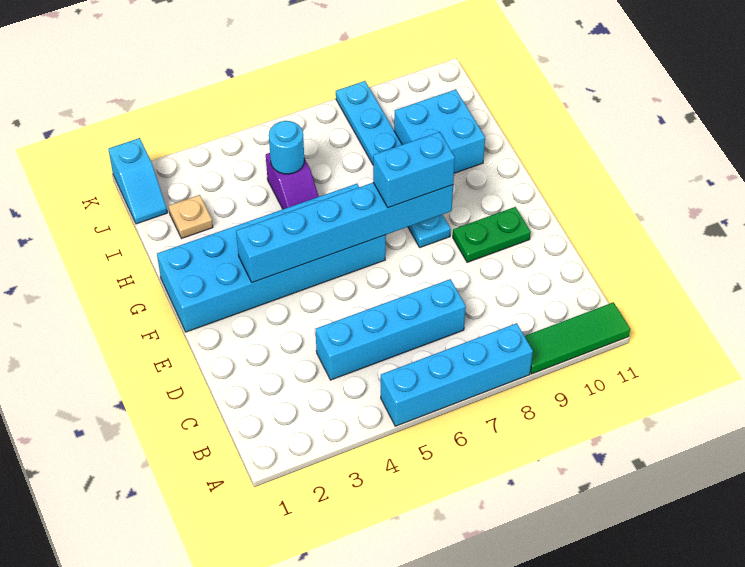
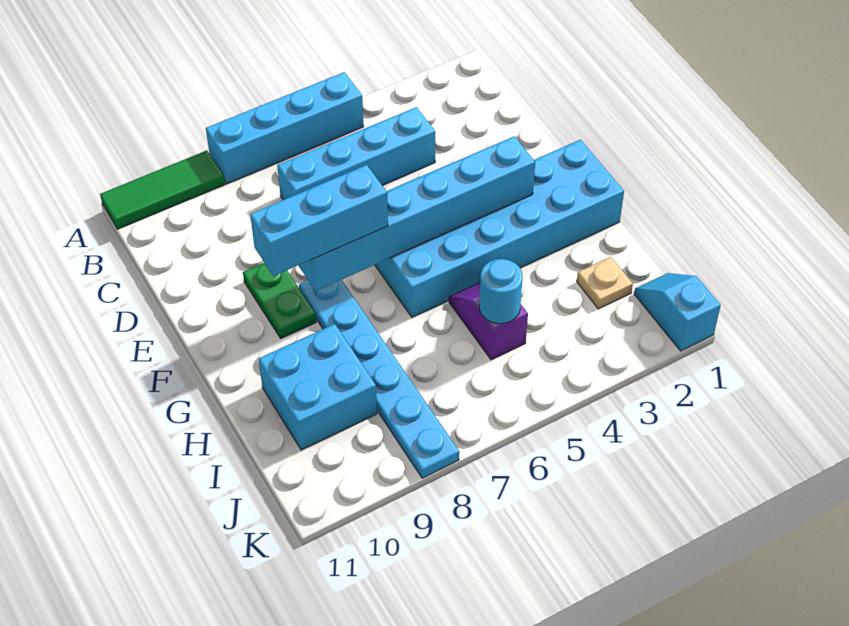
green 1x2 plate [453,207,531,262] -> green 1x2 plate turned to [243,263,316,338]
cyan 1x2 brick [373,132,455,208] -> cyan 1x3 brick [250,165,388,276]

